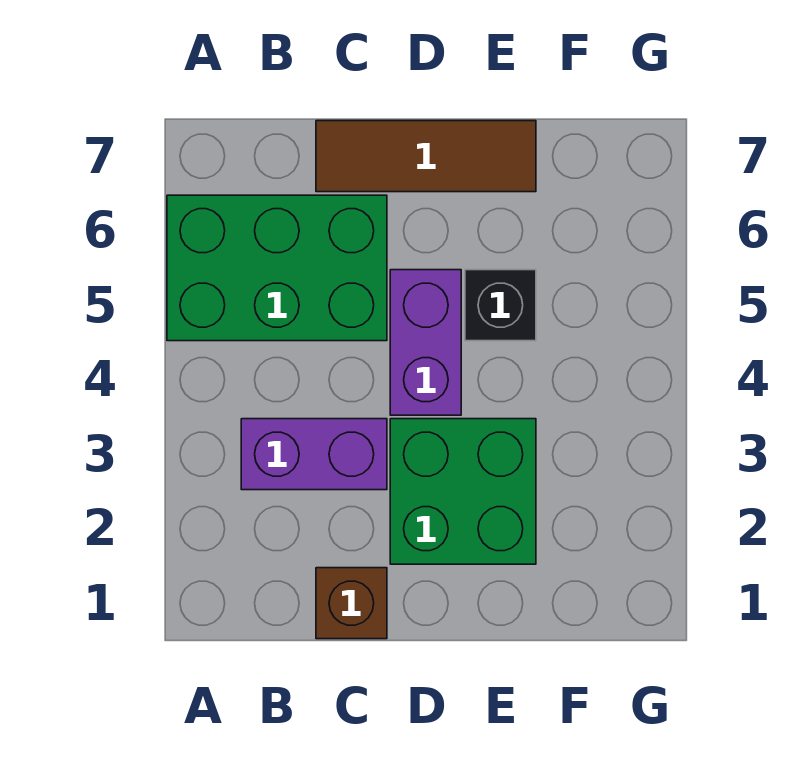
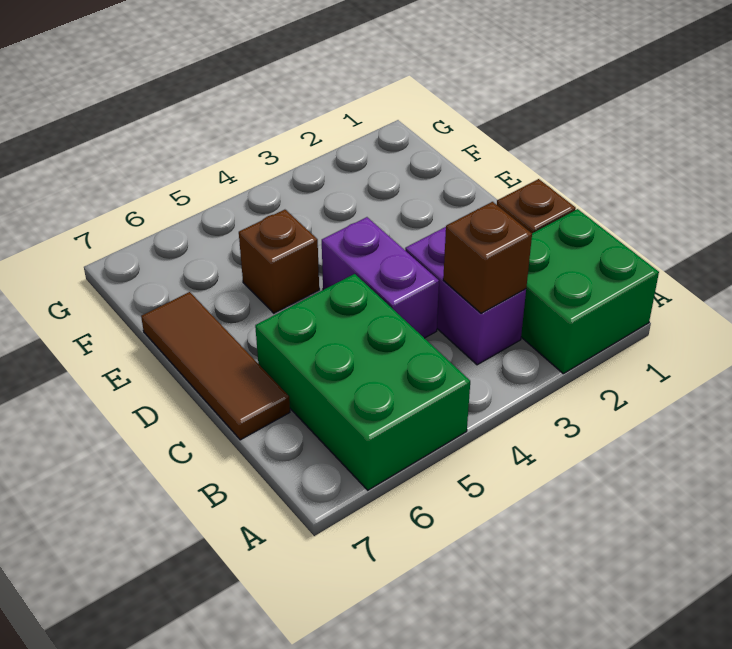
none -> brown 1x1 brick [443,202,532,313]
green 2x2 brick [390,419,536,564] -> green 2x2 brick moved to [521,209,659,374]
purple 1x2 brick [390,270,461,415] -> purple 1x2 brick turned to [322,217,439,338]
black 1x1 brick [465,270,536,341] -> brown 1x1 brick [239,210,319,313]

